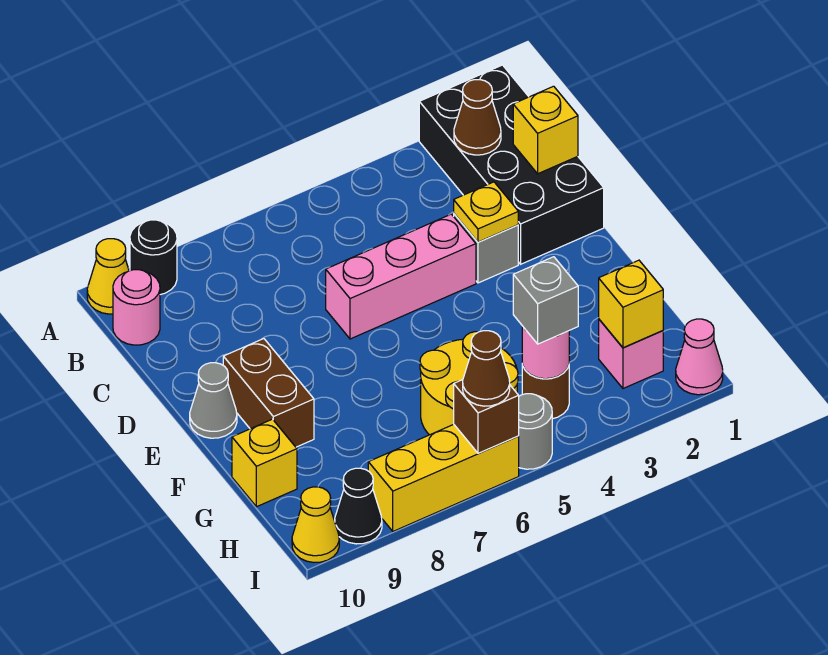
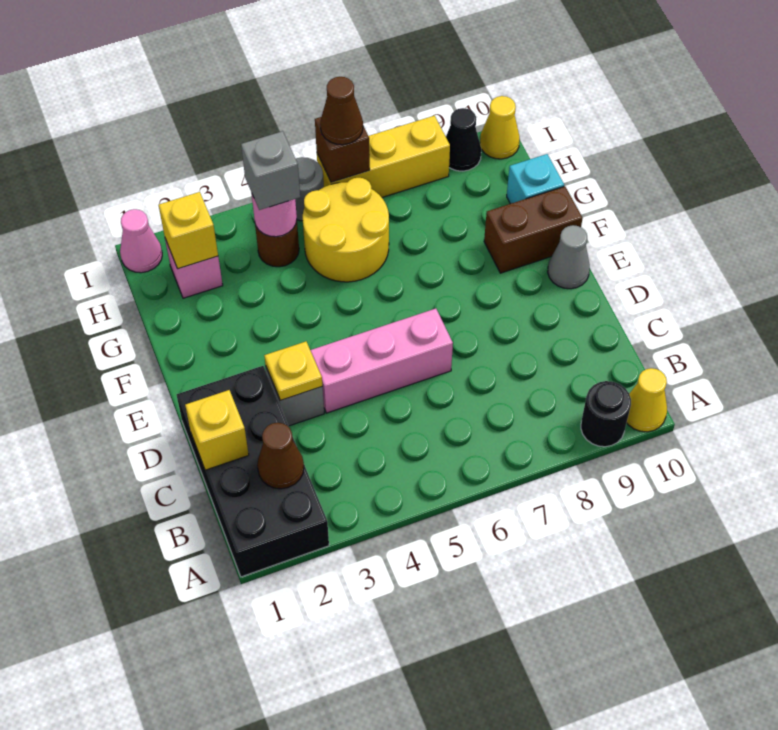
pink 1x1 round brick [113,270,160,345] -> none
brown 1x2 brick [223,339,314,447] -> brown 1x2 brick turned to [484,186,583,273]
yellow 1x1 brick [232,419,297,507] -> cyan 1x1 brick [507,154,564,204]

